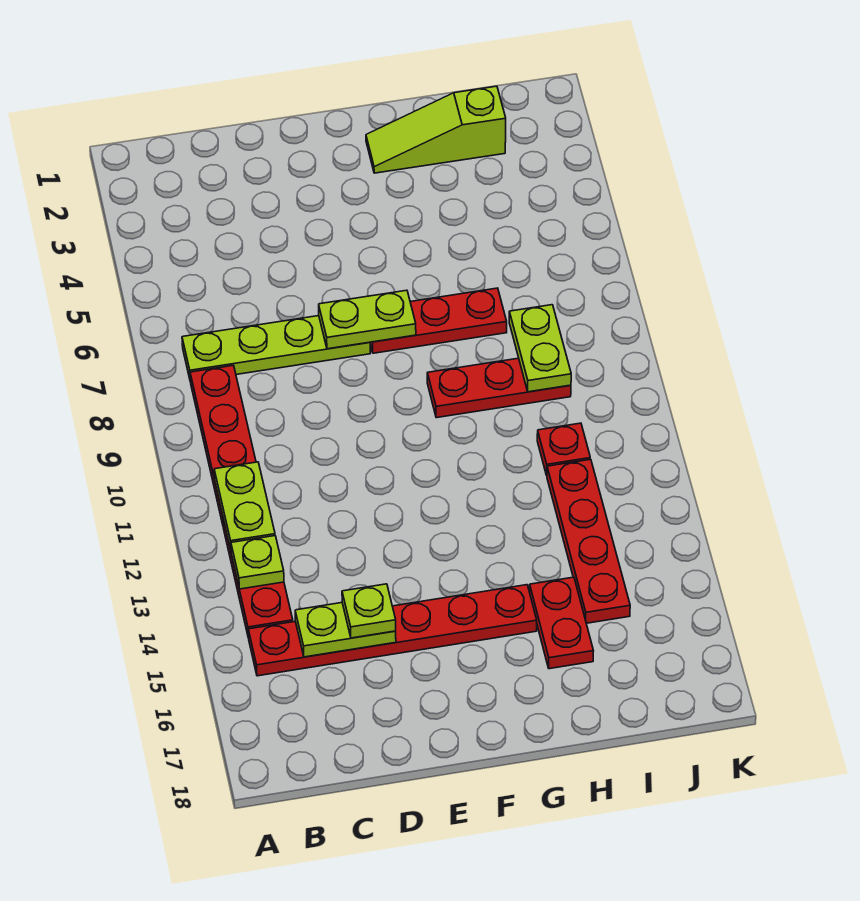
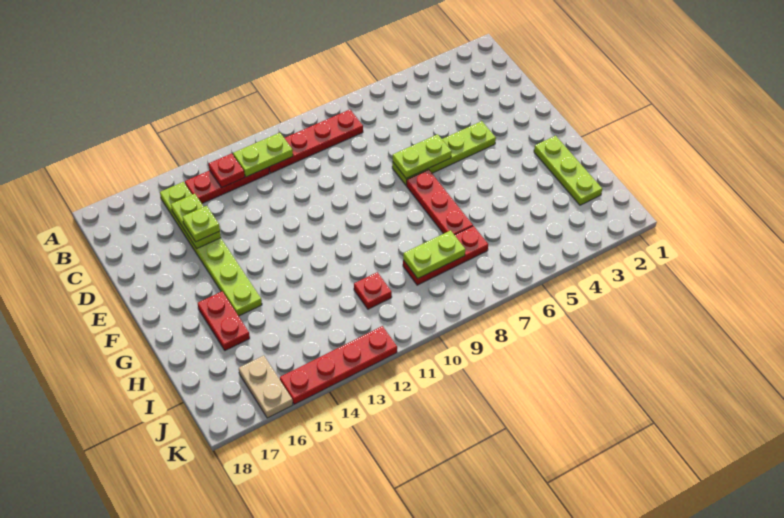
lime 1x4 plate [182,316,370,378] -> lime 1x4 plate turned to [392,121,496,185]
lime 1x1 plate [231,536,284,589] -> red 1x1 plate [209,153,245,188]
red 1x6 plate [248,585,537,676] -> lime 1x6 plate [160,182,262,316]
lime 1x2 plate [319,290,416,349] -> lime 1x2 plate turned to [393,134,452,178]
lime 1x3 slope [366,86,506,173] -> lime 1x3 plate [534,136,602,205]
red 1x3 plate [427,358,571,418] -> red 1x3 plate turned to [403,226,488,285]
red 1x2 plate [530,577,593,669] -> red 1x2 plate turned to [198,291,250,350]
red 1x4 plate [547,459,630,623] -> red 1x4 plate moved to [280,326,397,404]
none -> tan 1x2 plate [239,356,293,418]

